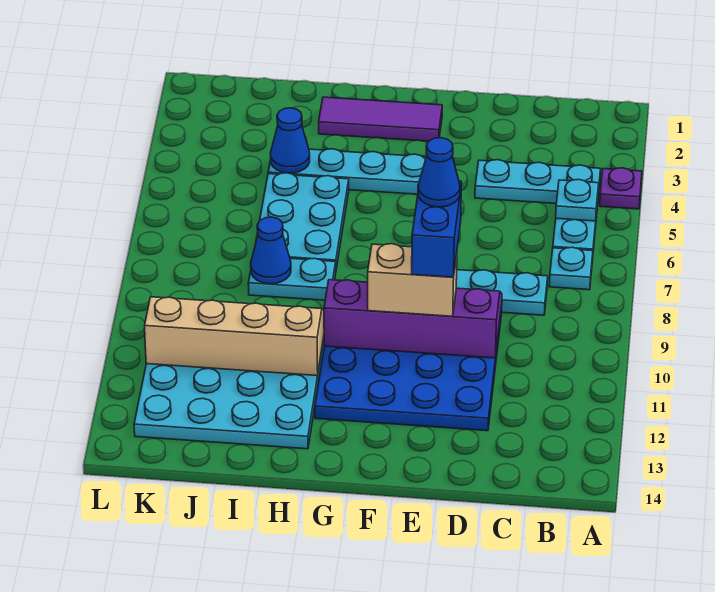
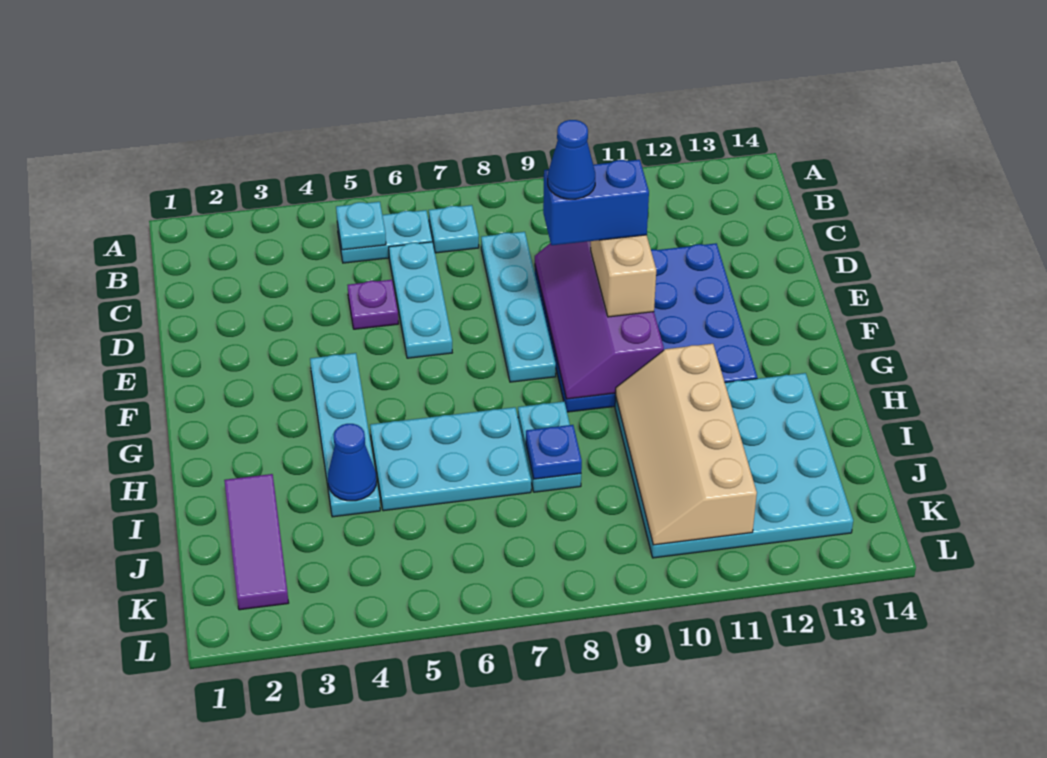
purple 1x1 plate [600,168,642,209] -> purple 1x1 plate moved to [348,280,399,329]
cyan 1x3 plate [475,160,600,204] -> cyan 1x3 plate moved to [389,242,452,358]
purple 1x3 tile [319,97,442,141] -> purple 1x3 tile moved to [224,474,289,610]
blue 1x1 cone [251,217,291,284] -> blue 1x1 plate [526,425,582,479]

